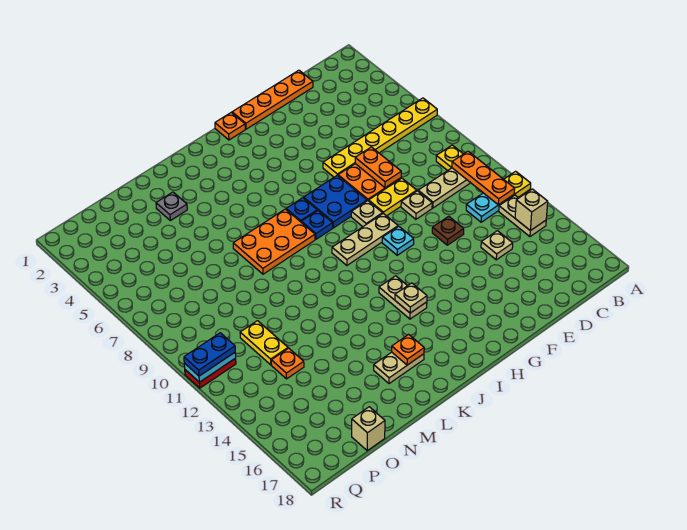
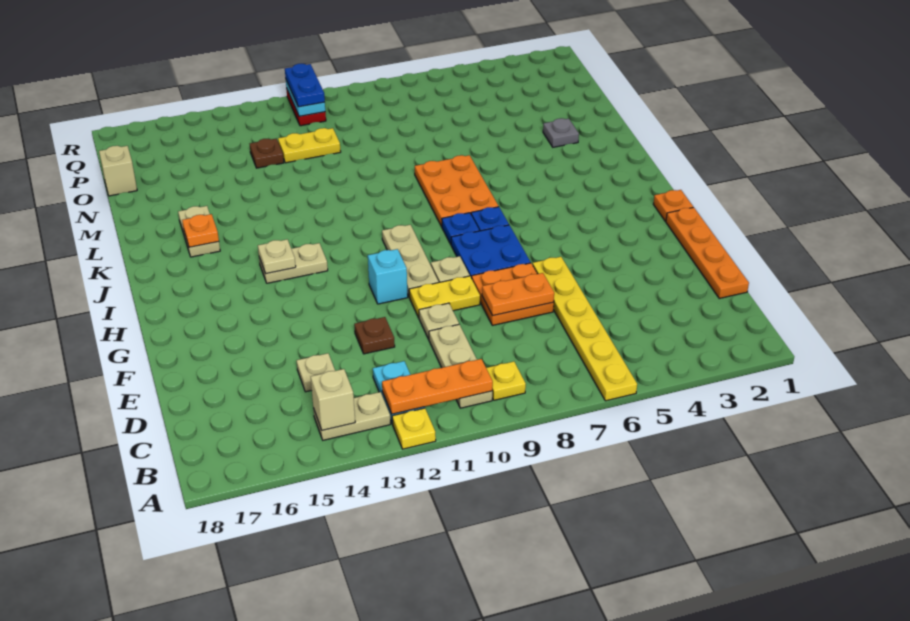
yellow 1x2 plate [369,178,417,216] -> yellow 1x2 plate turned to [409,276,480,318]
cyan 1x1 plate [382,226,414,255] -> cyan 1x1 brick [368,249,408,304]
orange 1x1 plate [271,348,304,379] -> brown 1x1 plate [250,139,284,168]

